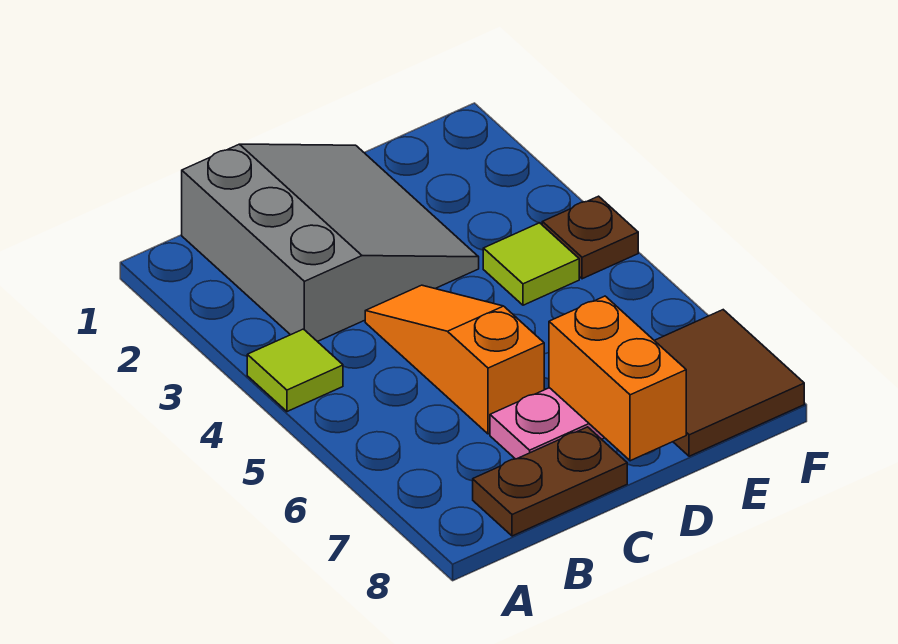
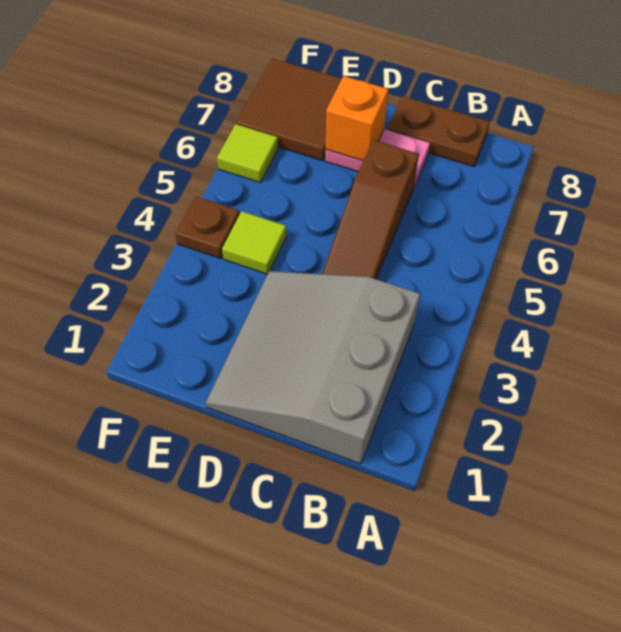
lime 1x1 tile [247,329,343,412] -> lime 1x1 tile moved to [217,124,278,183]
orange 1x3 slope [365,285,544,434] -> brown 1x3 slope [323,140,419,279]
orange 1x2 brick [549,296,686,461] -> orange 1x1 brick [326,76,389,161]

